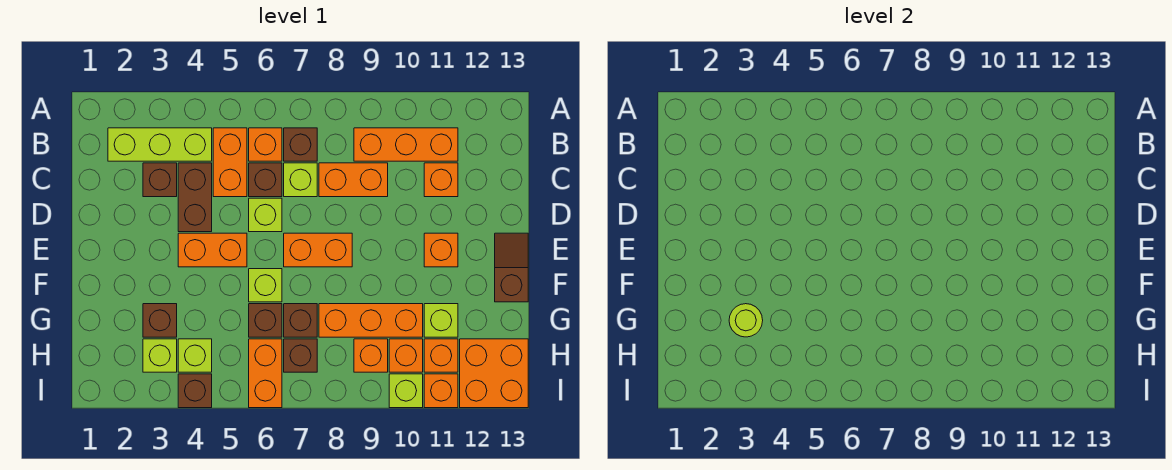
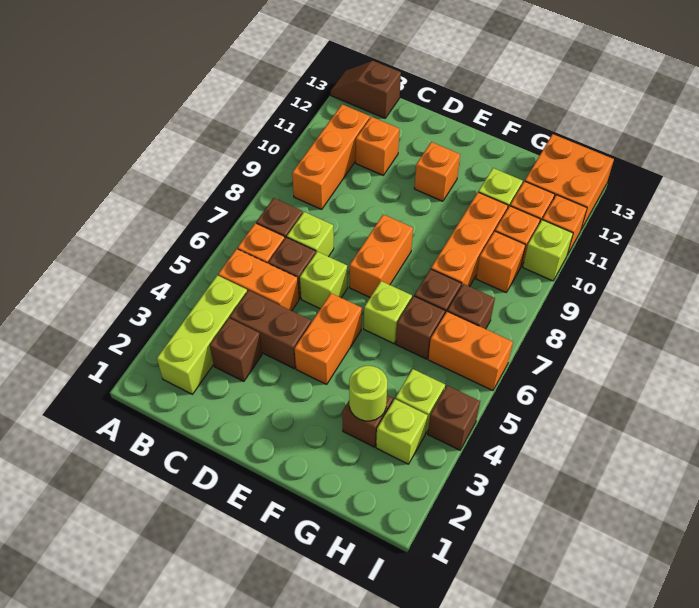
orange 1x2 brick [319,163,388,197] -> none
brown 1x2 slope [495,233,528,302] -> brown 1x2 slope moved to [331,61,401,118]

